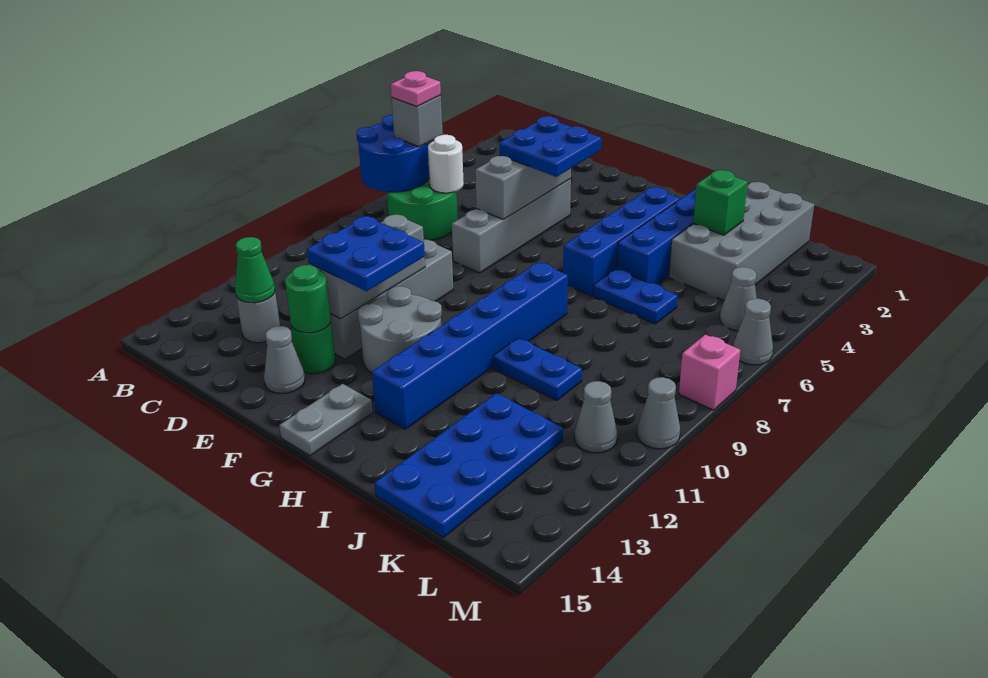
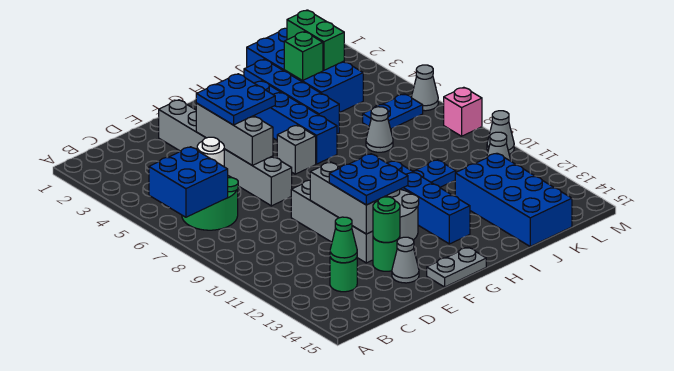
blue 2x2 round brick [357,115,429,192] -> blue 2x2 brick [149,147,228,217]
grey 1x1 brick [392,95,443,147] -> grey 1x1 brick moved to [277,125,316,174]
pink 1x1 plate [391,71,441,107] -> none
grey 1x1 round brick [236,293,280,343] -> green 1x1 round brick [330,257,357,292]
grey 1x4 brick [452,179,571,273] -> grey 1x6 brick [159,100,292,206]
grey 1x2 plate [279,384,373,456] -> grey 1x2 plate turned to [427,247,486,287]
blue 1x6 brick [372,262,568,429] -> blue 1x4 brick [387,161,470,244]
blue 1x2 plate [593,269,678,324] -> blue 1x2 plate moved to [363,94,423,129]
grey 2x4 brick [669,182,814,300] -> blue 2x4 brick [247,28,363,113]
blue 2x4 plate [375,393,563,537] -> blue 2x4 brick [455,153,572,246]
none -> green 1x2 brick [287,10,344,70]
grey 1x1 cone [720,267,757,331] -> grey 1x1 cone moved to [366,107,393,152]

